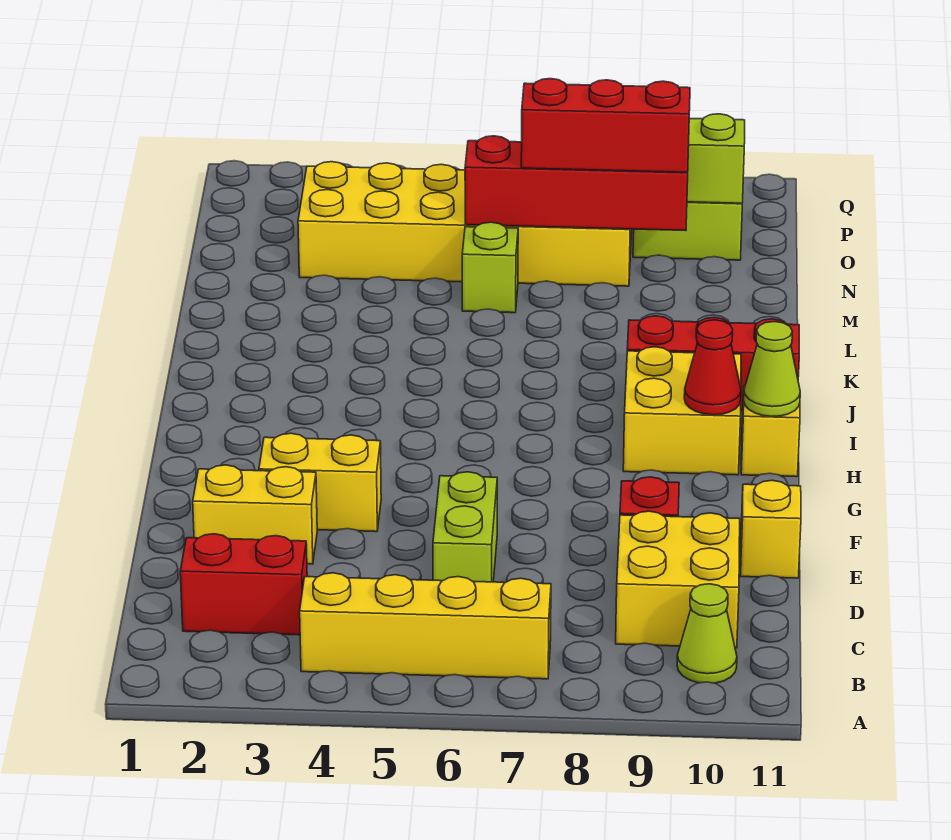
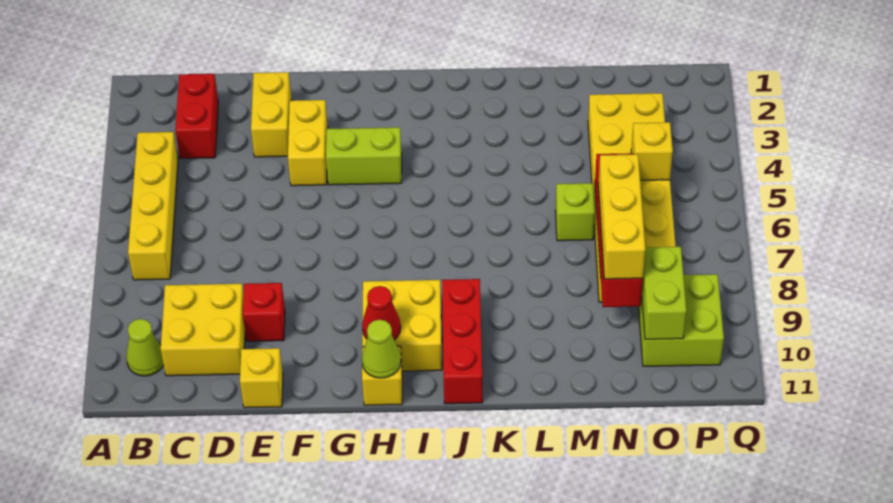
lime 1x2 brick [433,472,497,582] -> lime 1x2 brick moved to [326,127,402,185]
red 1x3 brick [521,79,690,172] -> yellow 1x3 brick [598,154,645,279]
none -> yellow 1x1 brick [631,122,673,180]

